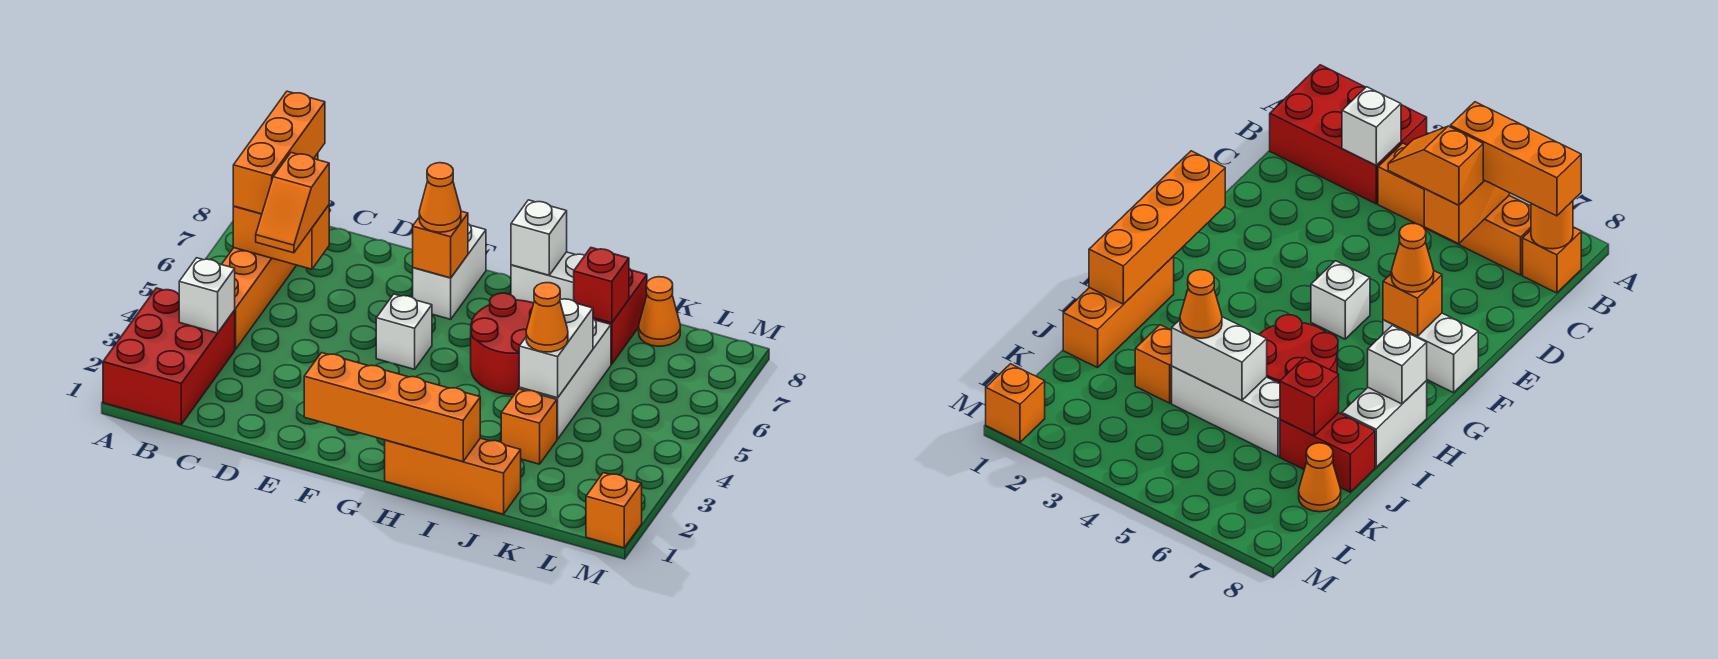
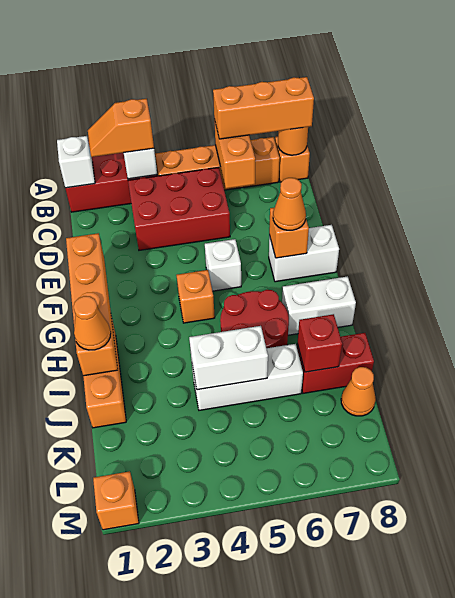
none -> red 2x3 brick [128,167,230,250]
orange 1x2 slope [256,153,329,253] -> orange 1x2 slope moved to [88,99,154,157]
white 1x2 brick [511,252,585,303] -> white 1x2 brick turned to [282,276,356,335]
white 1x1 brick [511,200,567,275] -> white 1x1 brick moved to [57,136,95,188]
orange 1x1 brick [501,389,557,464] -> orange 1x1 brick moved to [176,270,215,323]
orange 1x1 cone [526,283,568,352] -> orange 1x1 cone moved to [73,296,111,350]

